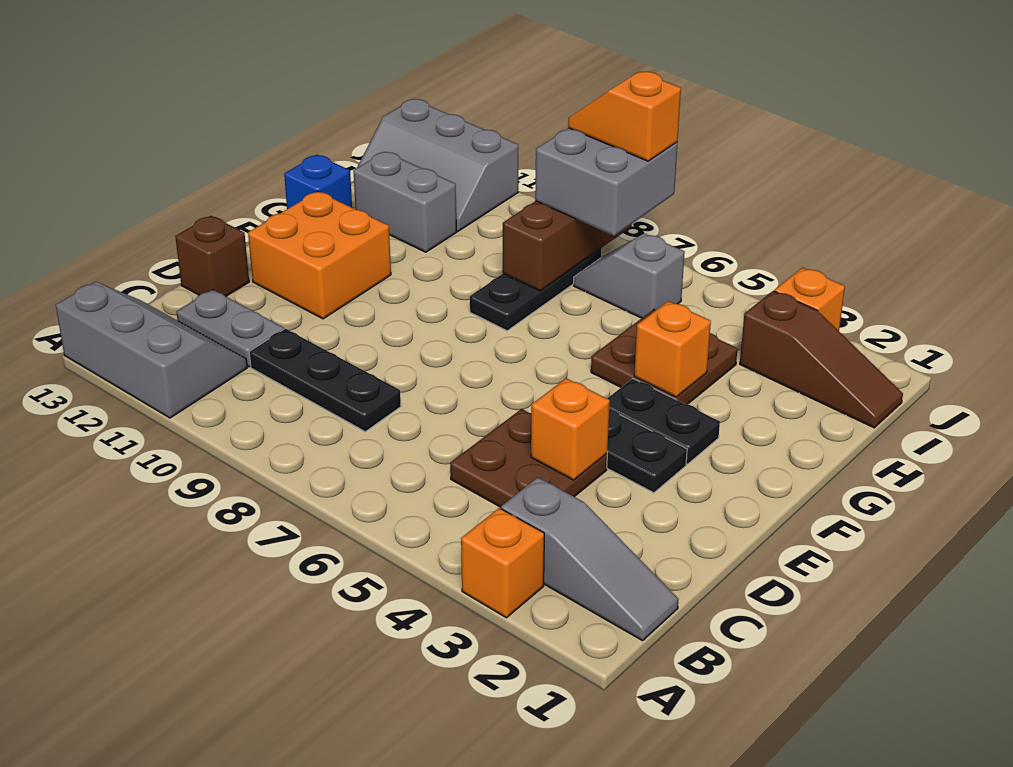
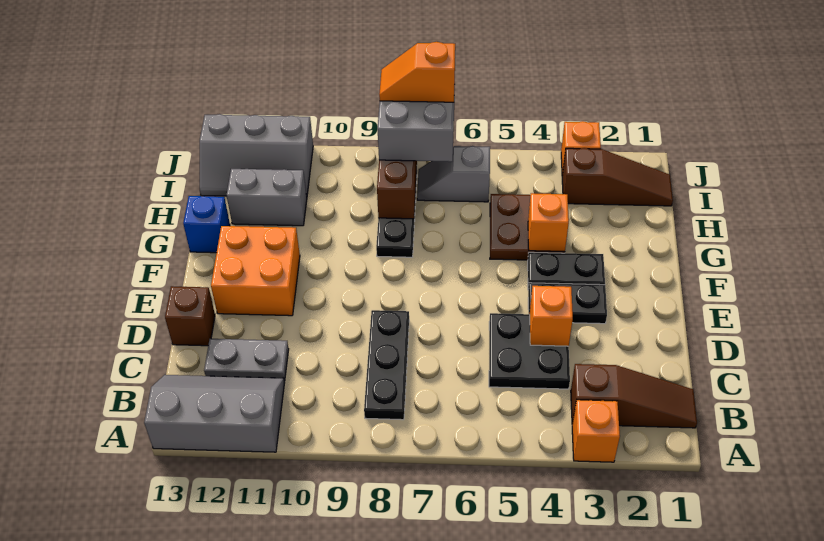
grey 1x3 slope [501,477,679,641] -> brown 1x3 slope [571,364,697,428]
brown 2x2 plate [450,409,607,507] -> black 2x2 plate [489,313,570,389]
black 1x3 plate [249,329,401,432] -> black 1x3 plate turned to [364,310,409,420]

